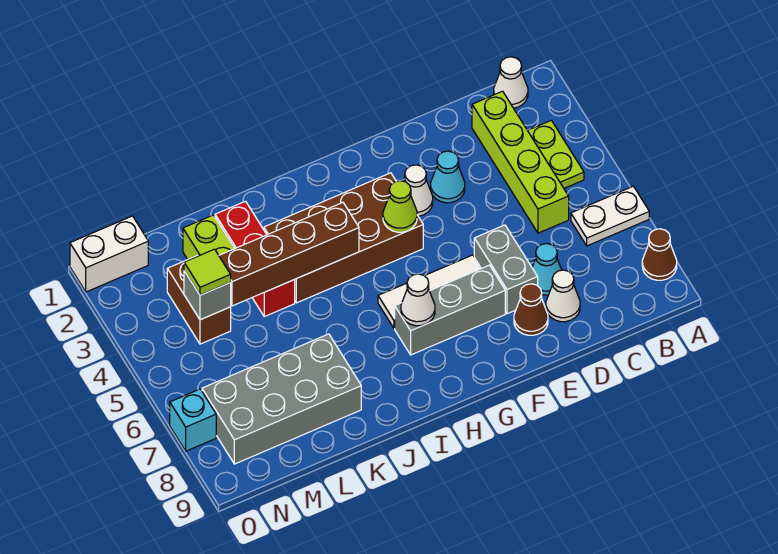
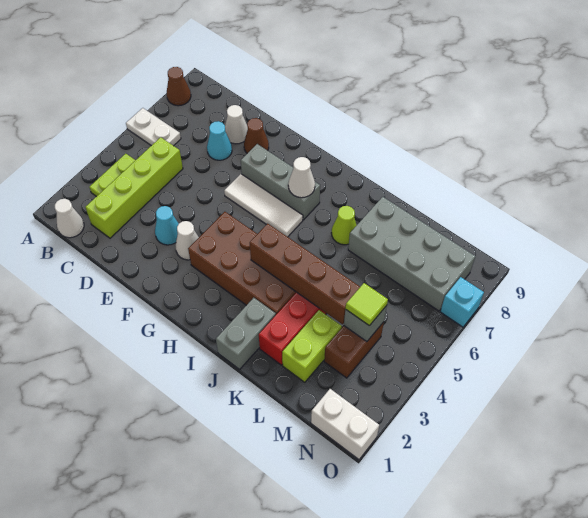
grey 1x2 brick [474,225,538,314] -> grey 1x2 brick moved to [216,298,276,369]
lime 1x1 cone [383,181,417,232] -> lime 1x1 cone moved to [332,206,357,245]

